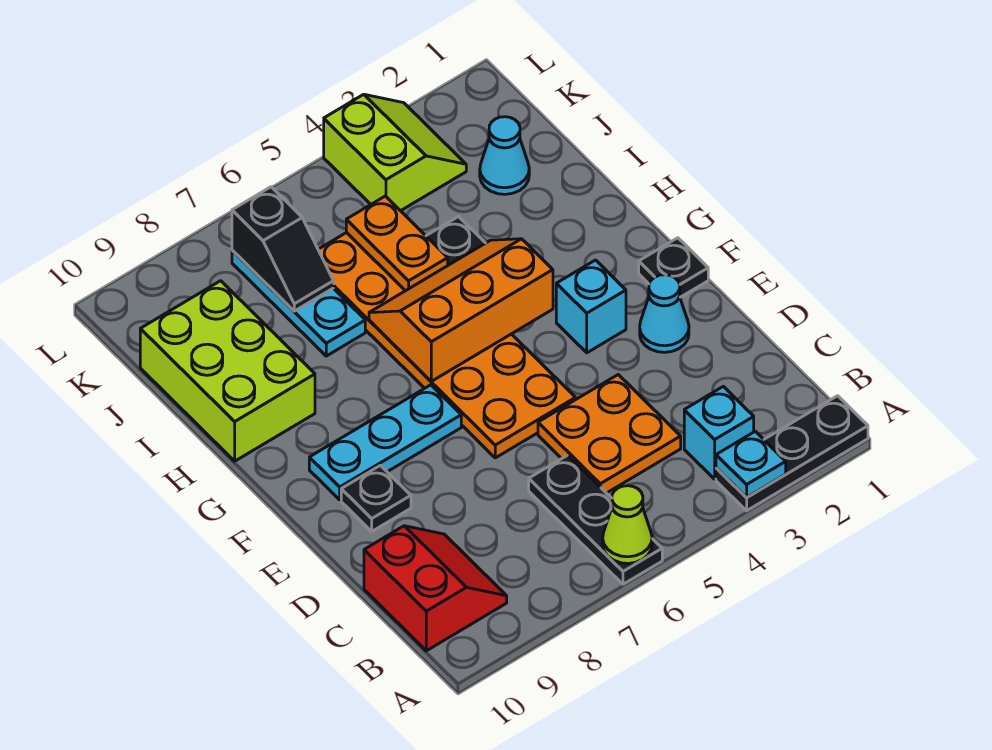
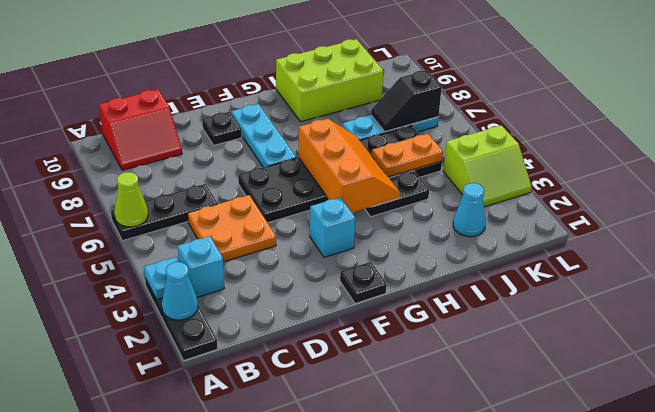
cyan 1x1 cone [640,275,689,352] -> cyan 1x1 cone moved to [162,262,198,320]
orange 2x6 plate [318,232,576,458] -> black 2x6 plate [238,126,442,223]

